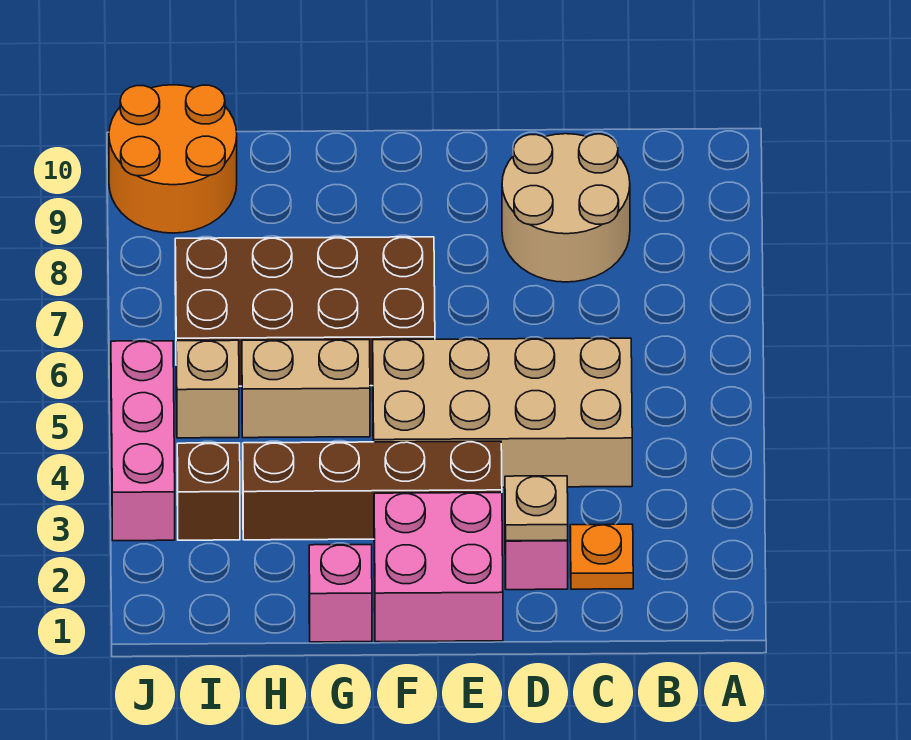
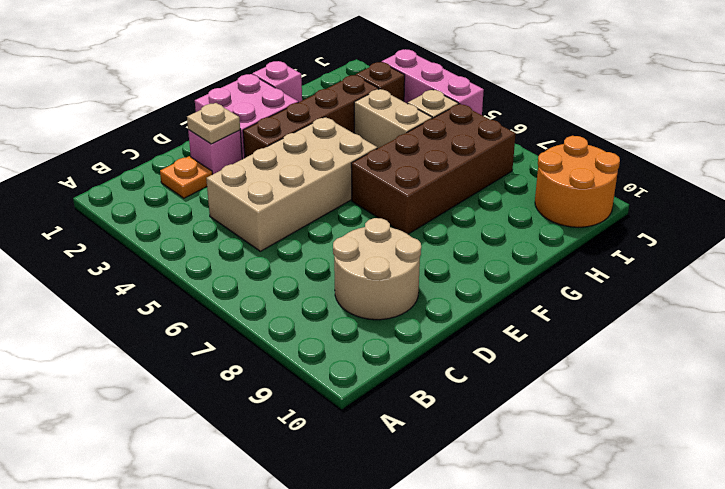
tan 1x2 brick [242,340,370,438] -> tan 1x2 brick turned to [354,89,432,148]

